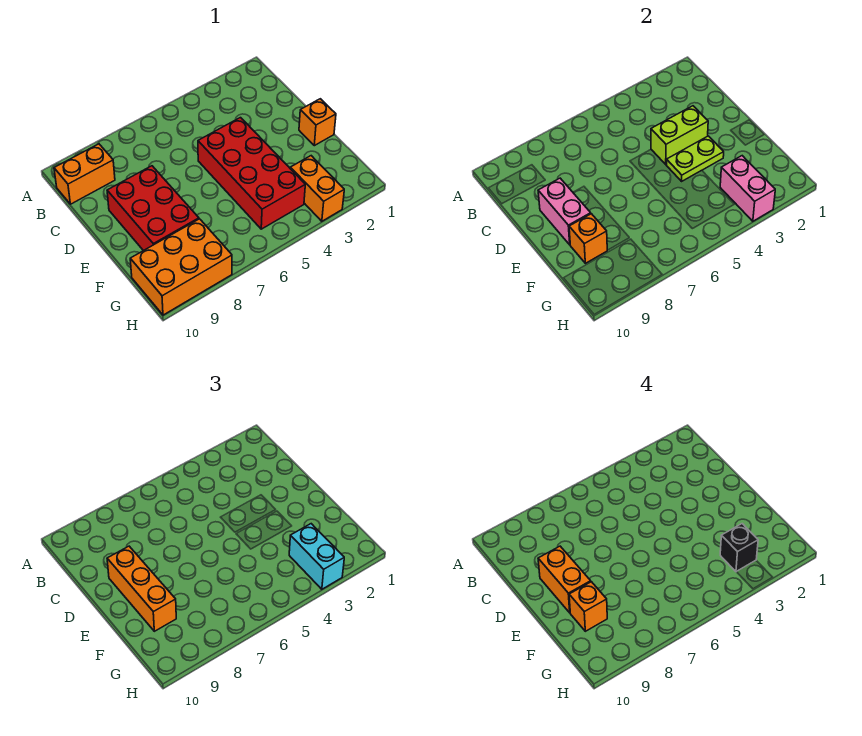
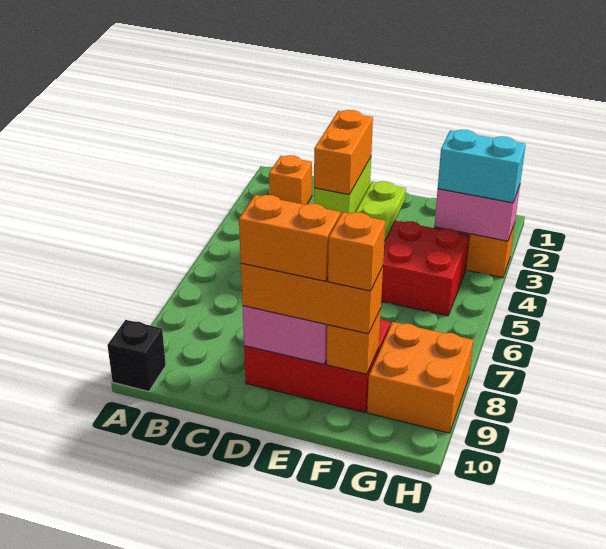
orange 1x2 brick [54,144,115,204] -> orange 1x2 brick moved to [314,110,373,195]
orange 1x1 brick [299,99,336,146] -> orange 1x1 brick moved to [269,155,312,205]
black 1x1 brick [720,524,758,572] -> black 1x1 brick moved to [107,320,166,391]
orange 2x3 brick [130,219,232,315] -> orange 2x2 brick [367,322,473,433]

